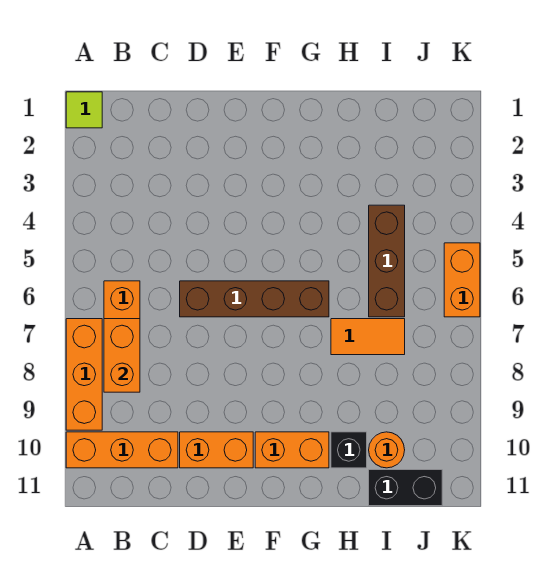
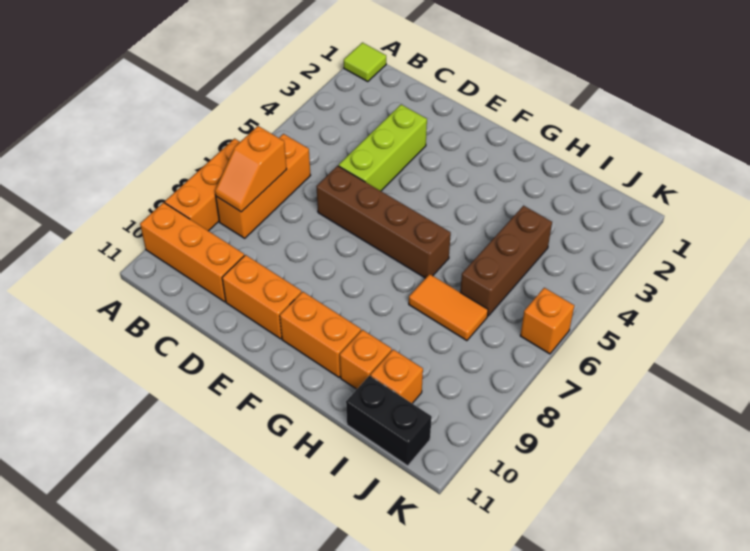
orange 1x2 brick [104,319,140,392] -> orange 1x2 slope [215,126,287,212]
none -> lime 1x3 brick [339,105,427,191]
black 1x1 brick [331,432,367,468] -> orange 1x1 brick [340,330,392,389]
orange 1x1 round brick [369,432,405,468] -> orange 1x1 brick [371,349,423,403]
orange 1x2 brick [444,243,480,317] -> orange 1x1 brick [520,288,574,354]

